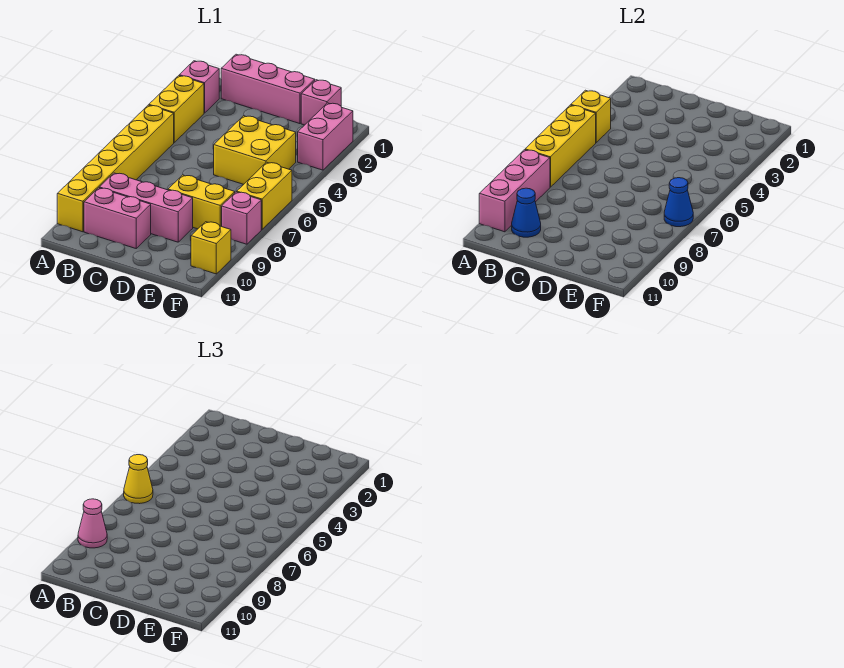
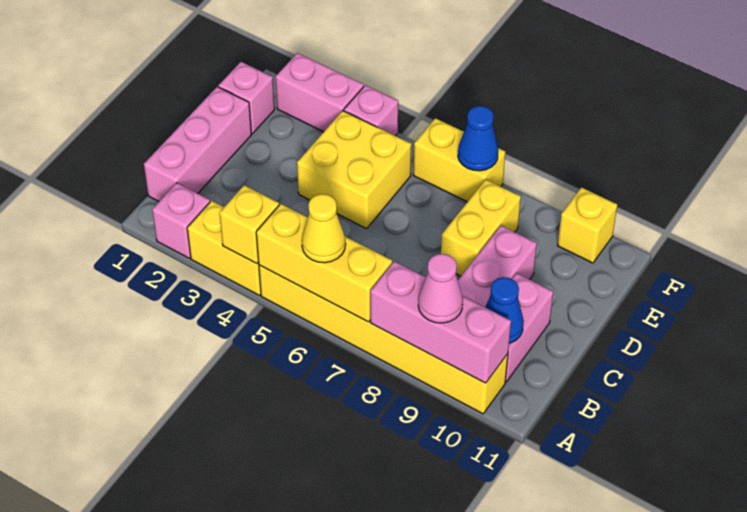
pink 1x1 brick [222,192,261,244] -> pink 1x1 brick moved to [344,85,398,136]

